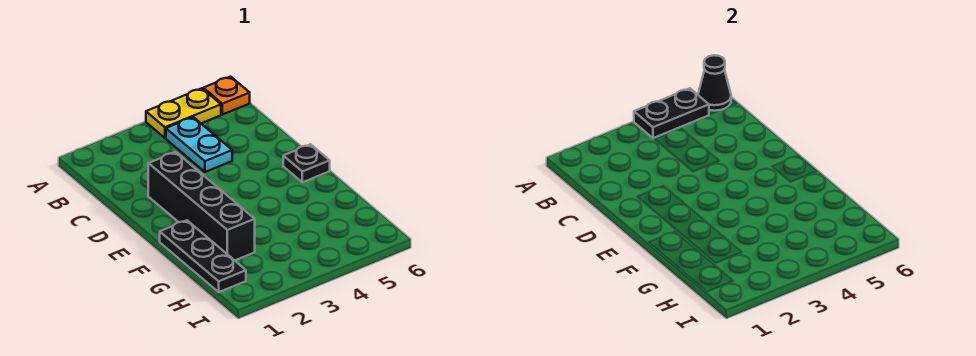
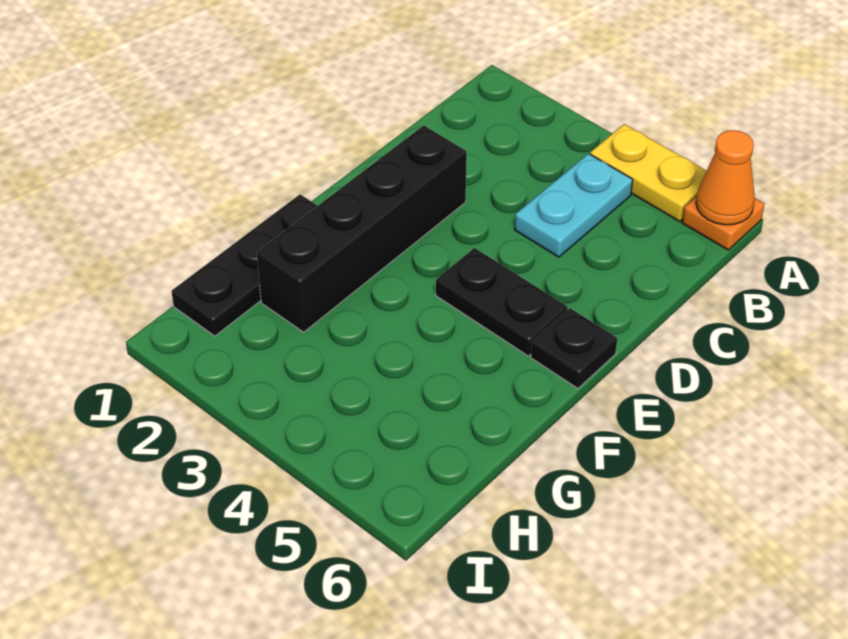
black 1x2 plate [634,88,709,138] -> black 1x2 plate moved to [436,248,568,356]
black 1x1 cone [698,55,731,111] -> orange 1x1 cone [696,130,755,225]

